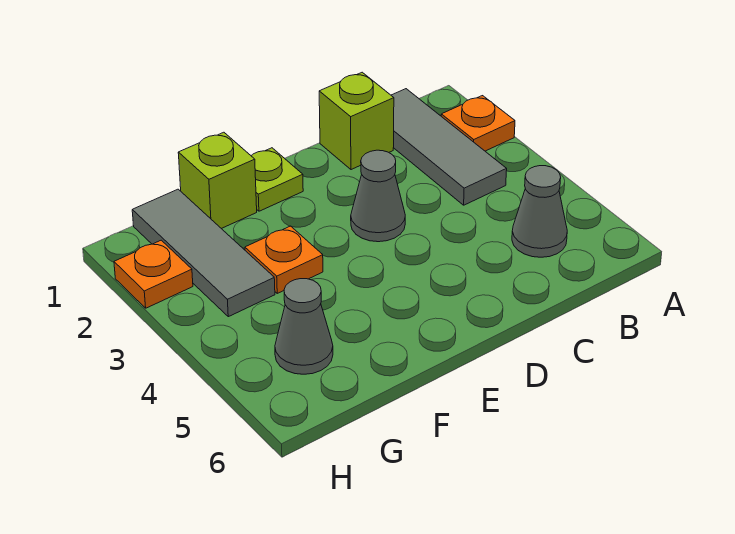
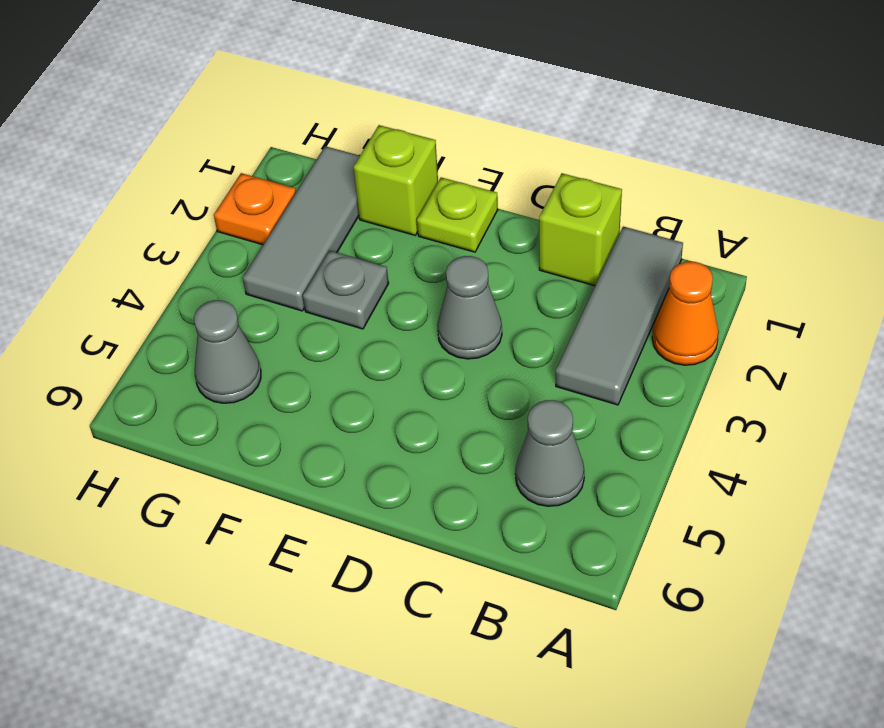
orange 1x1 plate [441,96,515,151] -> orange 1x1 cone [652,262,719,365]
orange 1x1 plate [245,226,323,293] -> grey 1x1 plate [303,251,389,329]

